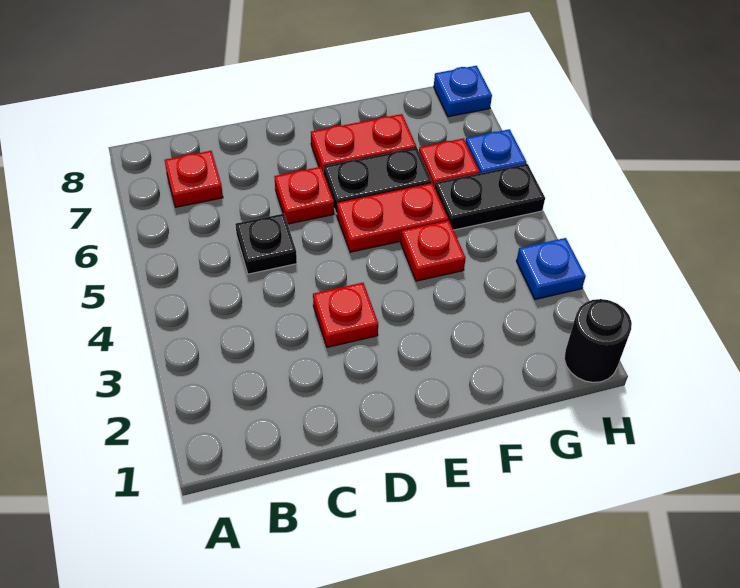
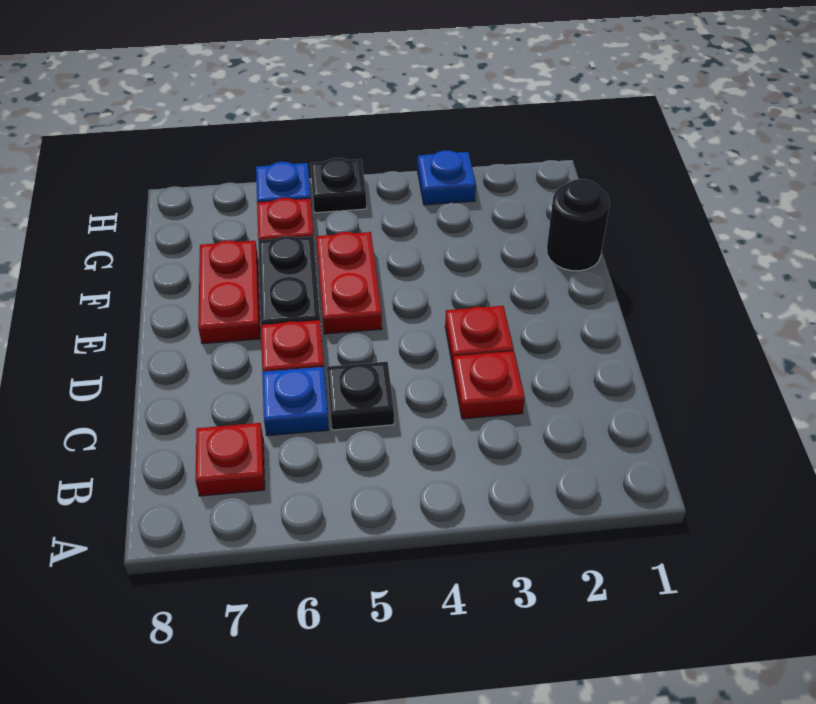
red 1x1 plate [401,220,466,281] -> red 1x1 plate moved to [453,351,525,419]
black 1x2 plate [435,164,545,230] -> black 1x1 plate [310,158,367,213]
black 1x1 round brick [564,299,632,382] -> black 1x1 round brick moved to [547,179,610,271]
blue 1x1 plate [434,66,492,117] -> blue 1x1 plate moved to [262,367,329,436]

